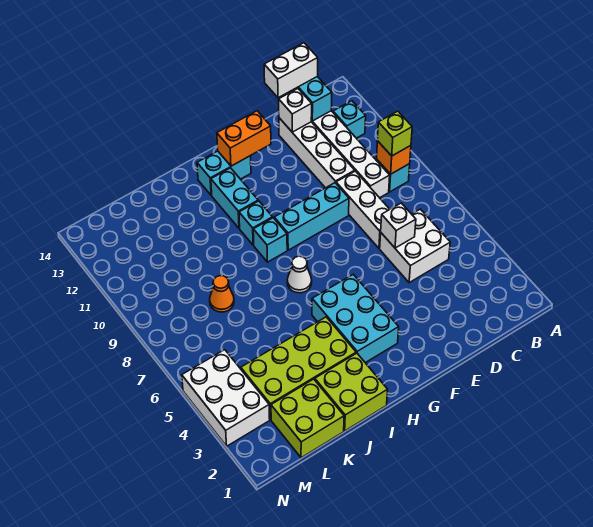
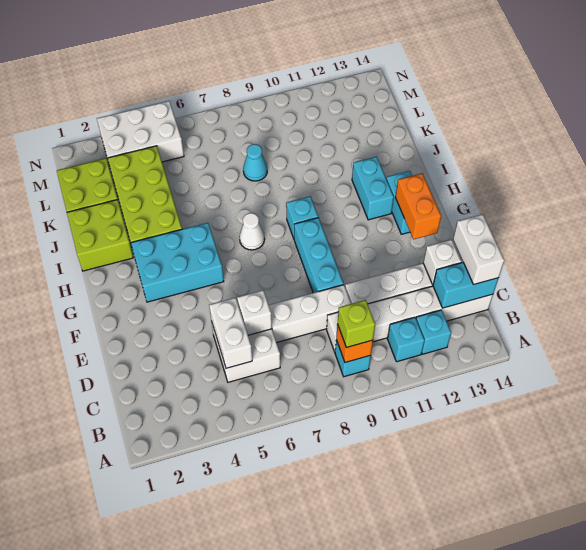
none -> white 1x2 brick [209,298,252,368]
cyan 1x1 brick [239,201,273,245] -> cyan 1x1 brick moved to [388,317,425,362]
cyan 1x2 brick [211,168,258,228] -> cyan 1x2 brick turned to [352,157,394,220]
orange 1x1 cone [210,276,234,312] -> cyan 1x1 cone [243,144,267,181]

